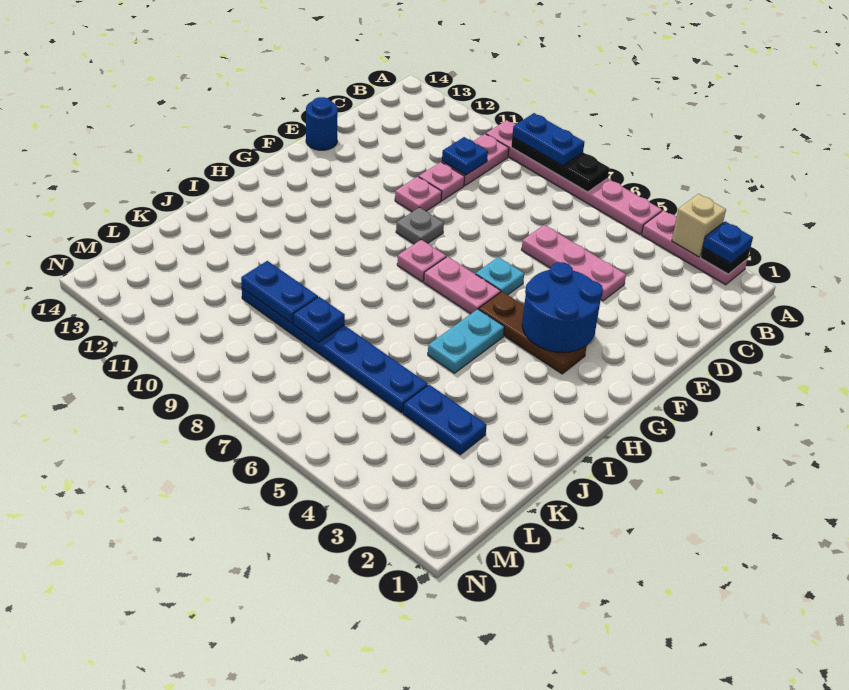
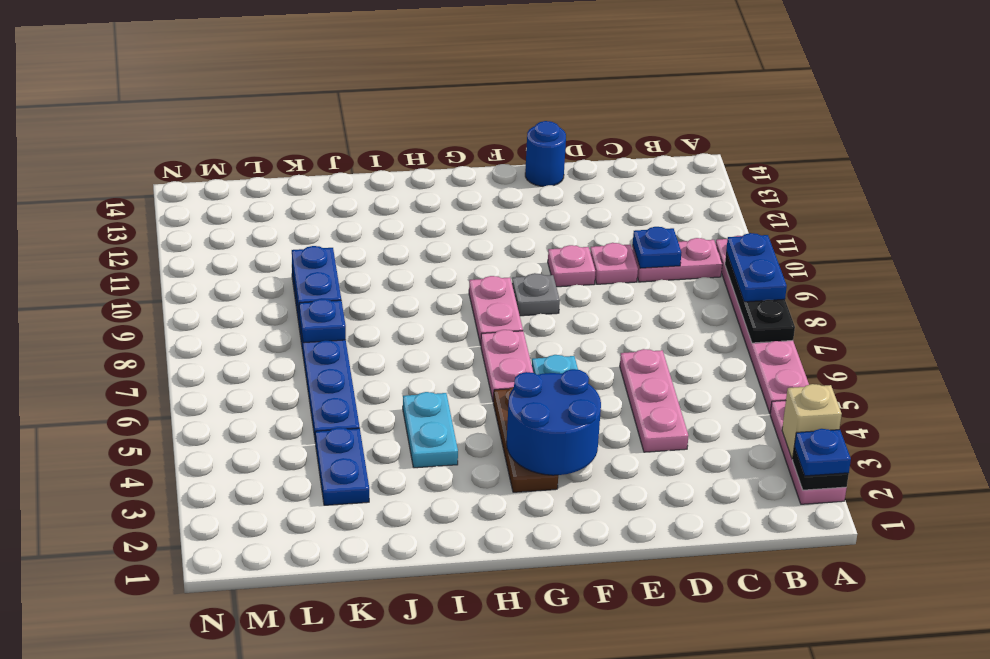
pink 1x1 plate [397,240,446,282] -> pink 1x2 plate [469,276,523,345]
cyan 1x2 plate [428,309,504,373] -> cyan 1x2 plate turned to [403,392,458,468]

